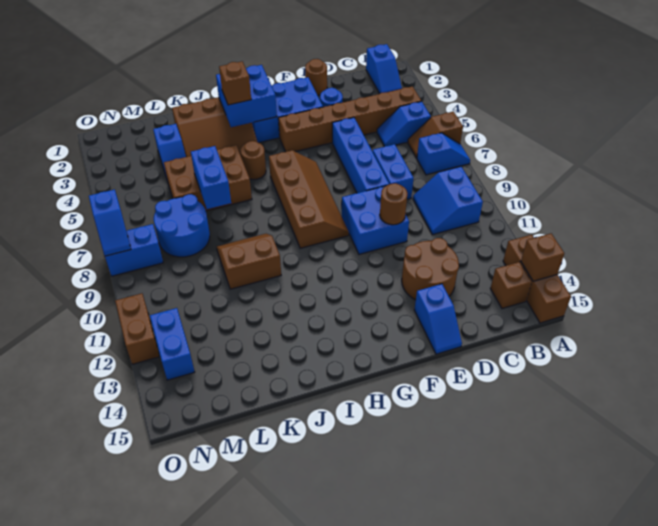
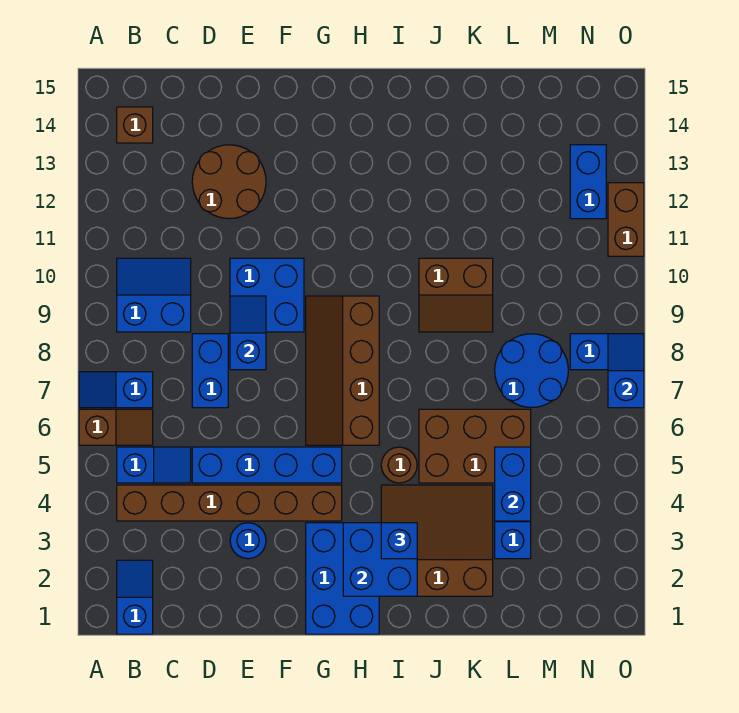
brown 1x3 brick [503,235,571,323] -> none
brown 1x1 brick [521,233,564,281] -> none
blue 2x2 slope [413,167,483,235] -> blue 2x2 slope turned to [117,258,191,332]
brown 1x1 round brick [305,59,327,95] -> none
blue 1x4 brick [332,117,389,193] -> blue 1x4 brick turned to [192,447,342,483]
brown 1x1 round brick [380,183,408,225] -> none
blue 1x2 slope [414,284,462,354] -> blue 1x2 slope moved to [230,296,266,370]
blue 2x3 brick [252,77,323,143] -> blue 2x3 brick turned to [306,523,379,634]
brown 1x1 brick [219,61,251,105] -> blue 1x1 brick [381,523,417,559]
blue 1x2 brick [191,146,231,209] -> blue 1x2 brick moved to [495,447,531,521]

